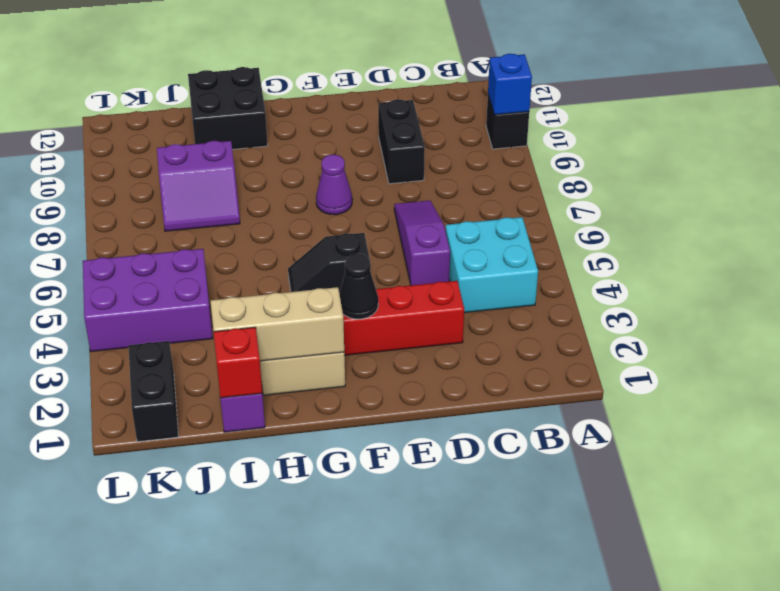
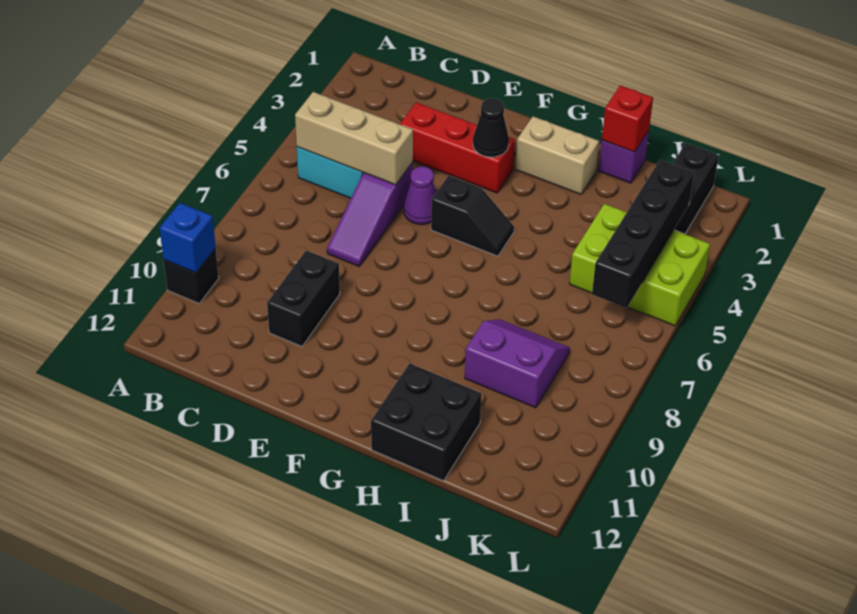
purple 1x1 cone [316,155,352,215] -> purple 1x1 cone moved to [404,166,436,225]
tan 1x3 brick [211,287,344,361] -> tan 1x3 brick moved to [295,92,413,185]
purple 2x3 brick [83,249,213,352] -> lime 2x3 brick [570,204,710,326]
none -> black 1x4 brick [592,160,694,308]

